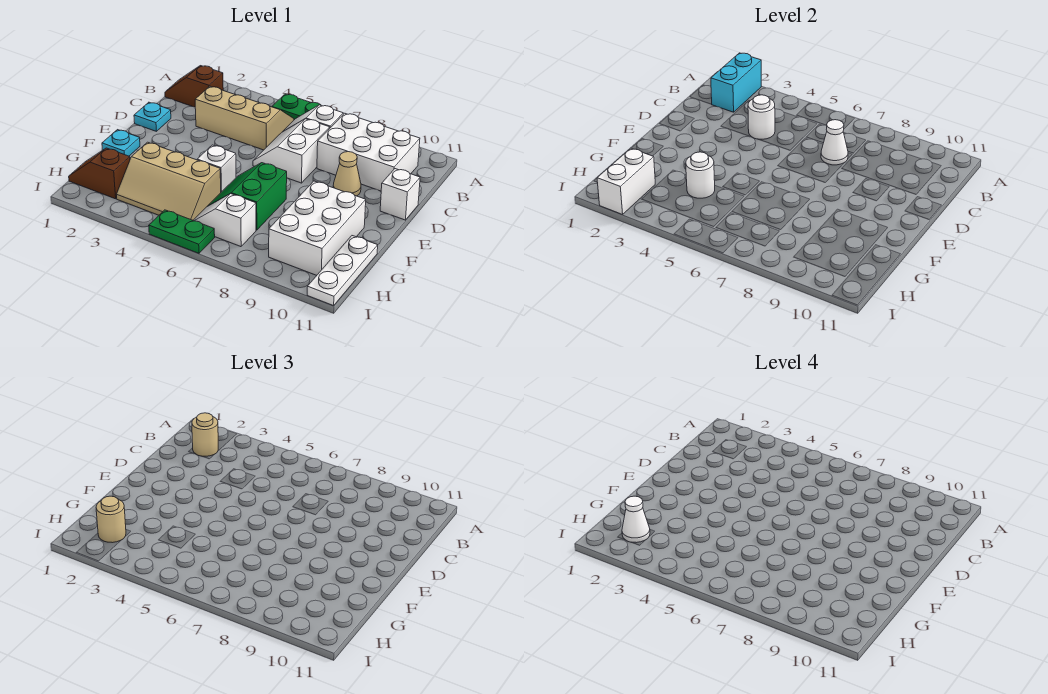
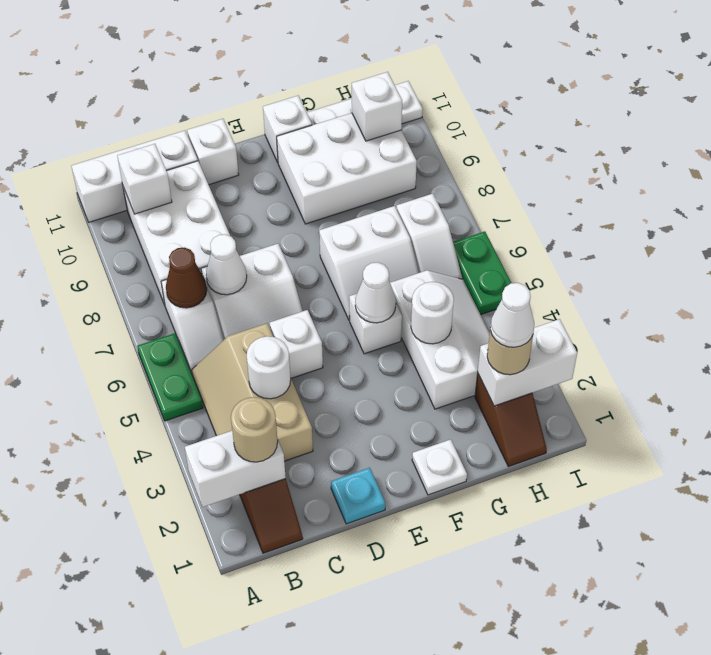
cyan 1x2 brick [711,53,761,112] -> white 1x2 brick [185,431,286,507]
none -> white 1x3 brick [72,131,198,222]
none -> brown 1x1 cone [166,248,207,308]
none -> white 1x1 brick [117,144,172,214]
none -> white 1x1 brick [270,310,323,378]
tan 1x1 cone [333,152,361,196] -> none
cyan 1x1 plate [102,130,140,156] -> white 1x1 plate [412,439,467,495]
none -> white 1x1 cone [355,262,396,323]
green 2x2 slope [208,163,287,230] -> white 2x2 slope [319,206,419,320]
none -> white 1x1 brick [263,96,312,162]
tan 2x3 slope [117,142,221,220] -> white 2x3 slope [390,270,490,409]
none -> white 1x1 brick [352,72,402,141]

